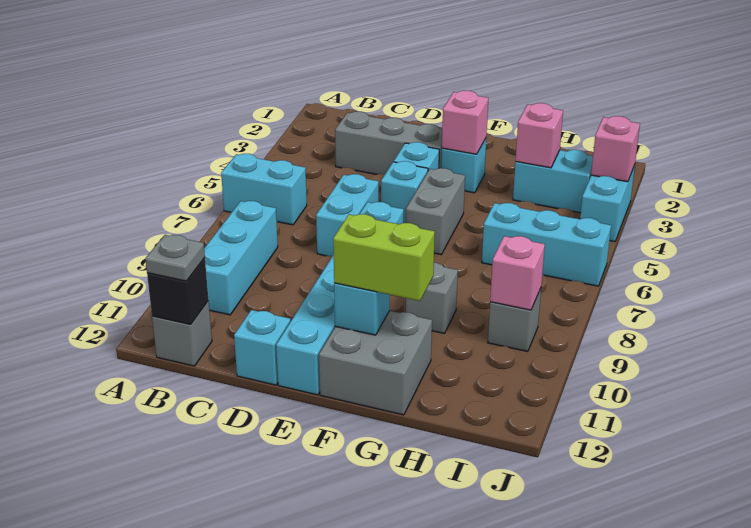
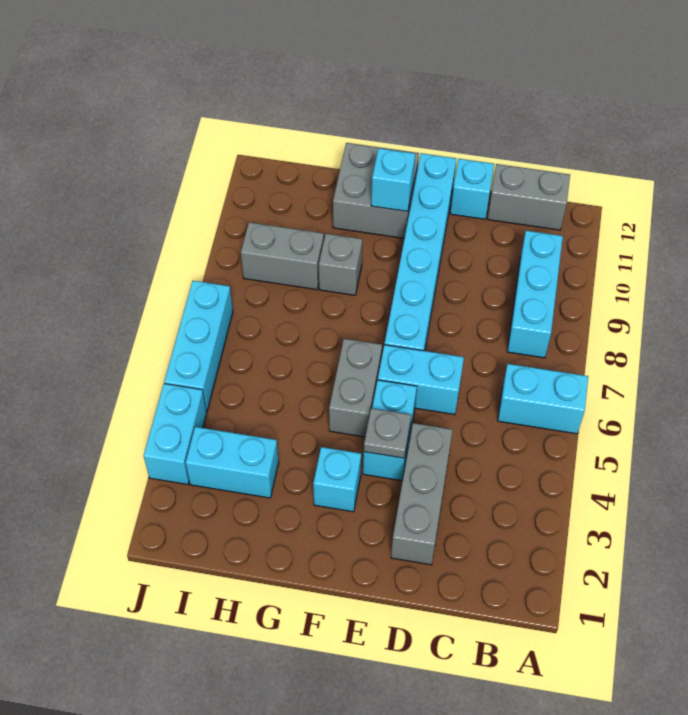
grey 1x1 brick [152,301,212,366] -> grey 1x2 brick [488,164,570,230]
black 1x1 brick [147,258,209,325] -> none
grey 1x1 plate [145,235,205,281] -> grey 1x1 plate moved to [364,408,411,458]
grey 1x3 brick [335,111,442,174] -> grey 1x3 brick turned to [391,423,453,565]
cyan 1x2 brick [316,174,379,256] -> cyan 1x2 brick turned to [378,345,464,415]
pink 1x1 brick [442,90,488,154] -> none
lime 1x2 brick [333,214,435,301] -> none
pink 1x1 brick [515,103,563,168] -> none
cyan 1x3 brick [482,203,611,286] -> cyan 1x3 brick turned to [164,281,233,412]
grey 1x1 brick [488,288,541,352] -> grey 1x2 brick [241,222,324,290]
pink 1x1 brick [490,236,545,310] -> none
pink 1x1 brick [591,116,640,182] -> none

